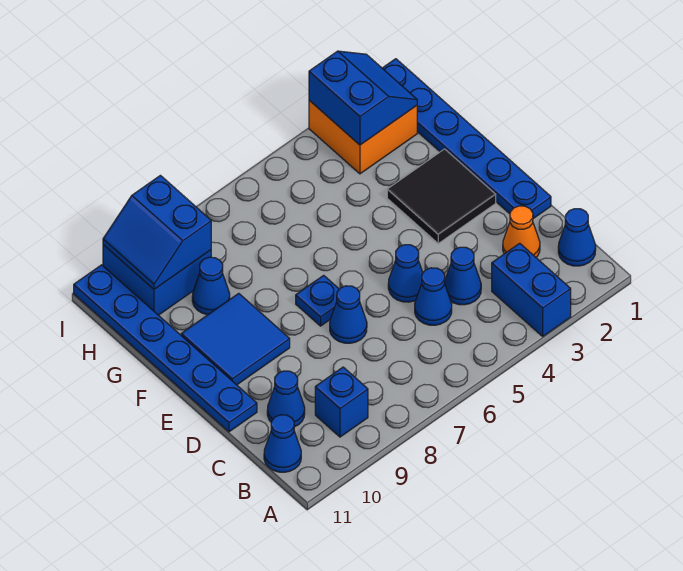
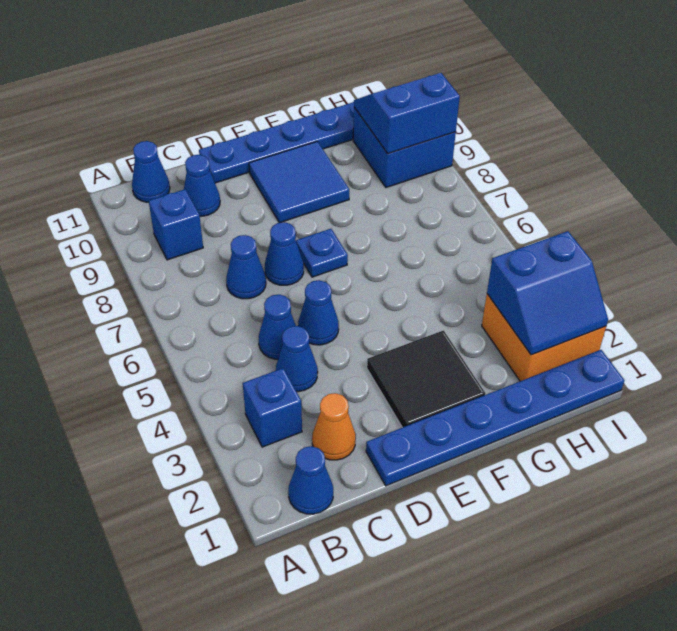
blue 1x2 brick [492,243,571,336] -> blue 1x1 brick [243,368,302,447]
blue 1x1 cone [192,257,230,315] -> blue 1x1 cone moved to [226,235,266,299]

